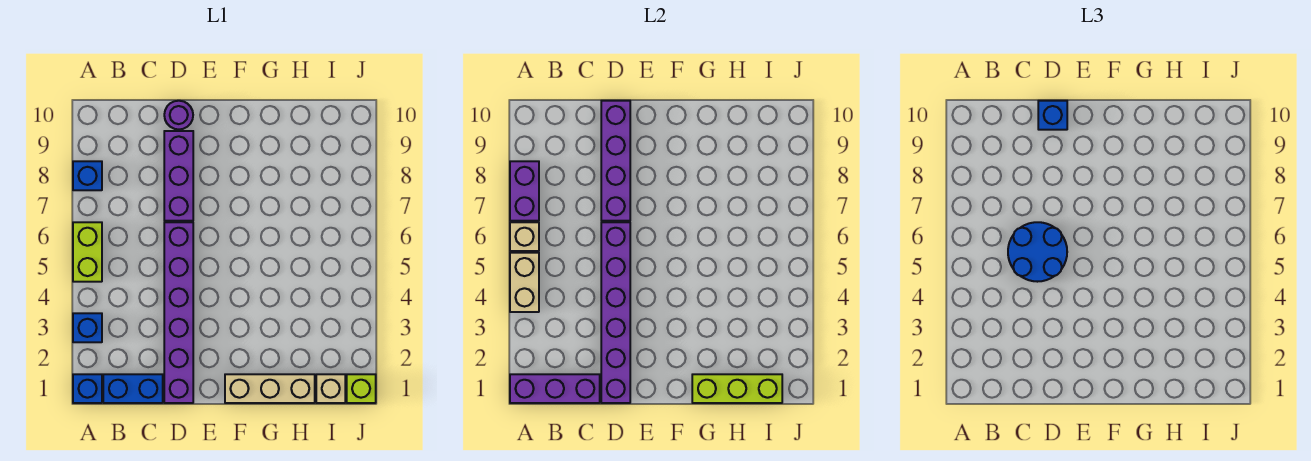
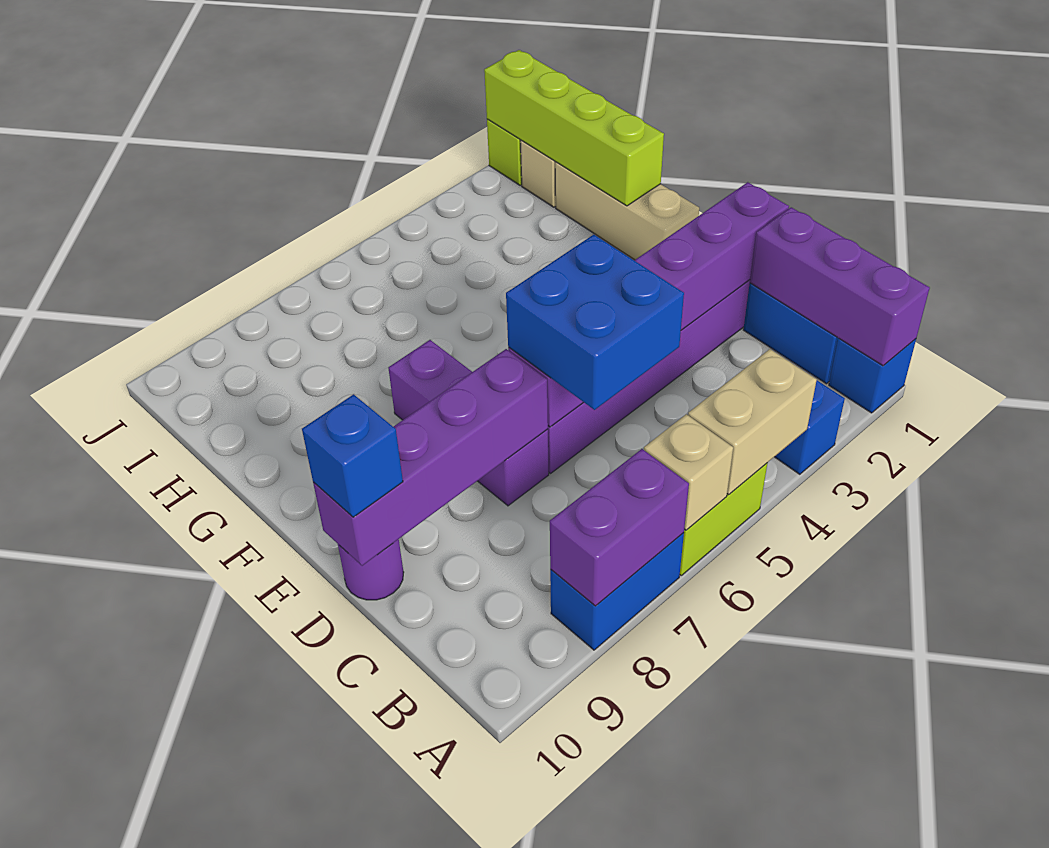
blue 1x1 brick [73,161,102,190] -> blue 1x2 brick [550,533,684,650]
blue 2x2 round brick [1008,222,1067,282] -> blue 2x2 brick [506,235,684,410]
purple 1x3 brick [164,131,193,221] -> purple 1x3 brick turned to [388,340,549,506]
lime 1x3 brick [692,374,782,403] -> lime 1x4 brick [484,50,664,206]

